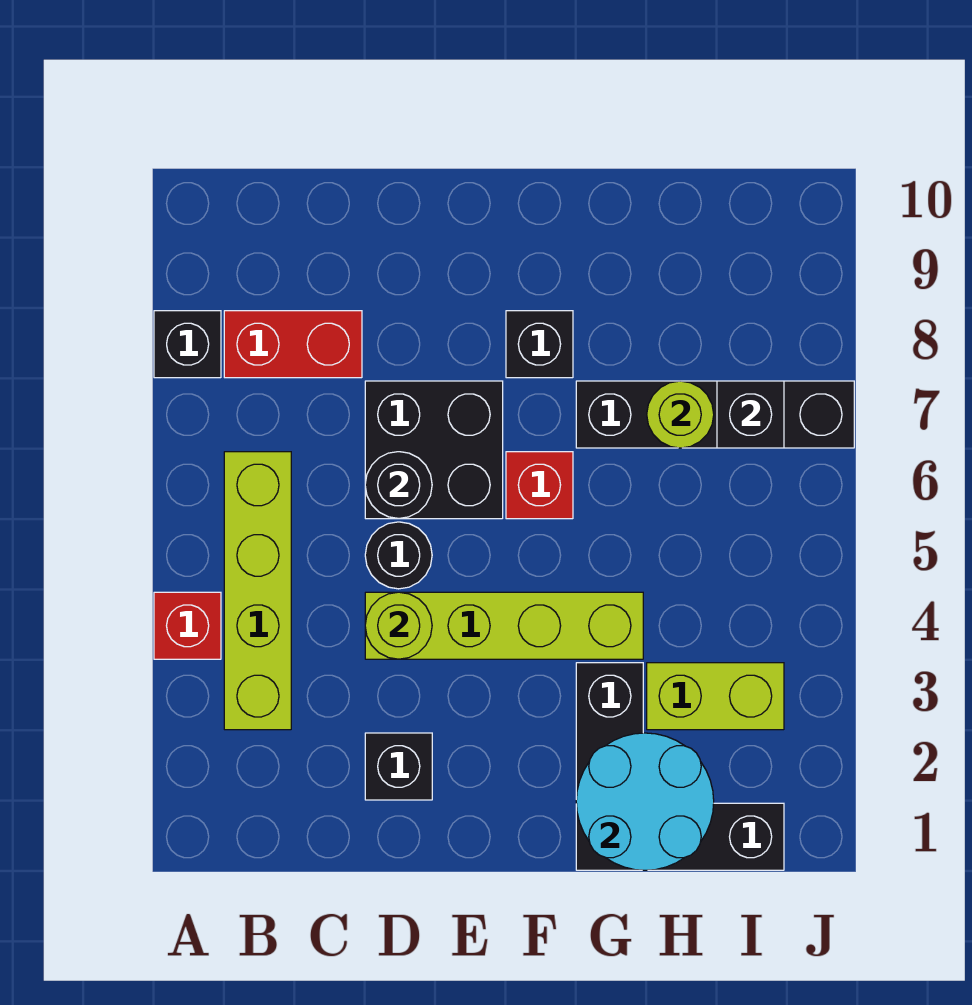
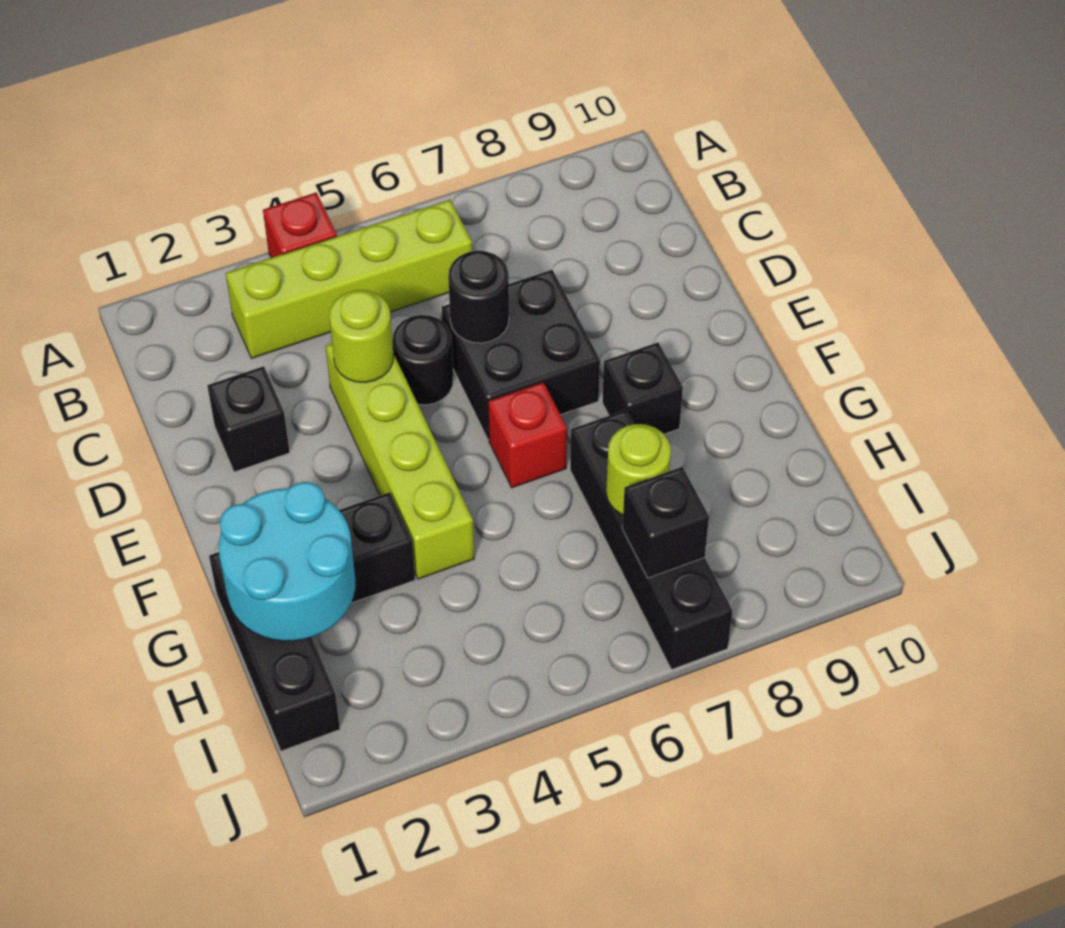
black 1x1 brick [154,311,221,378] -> none
red 1x2 brick [224,311,362,378] -> none
lime 1x2 brick [647,663,784,730] -> none

